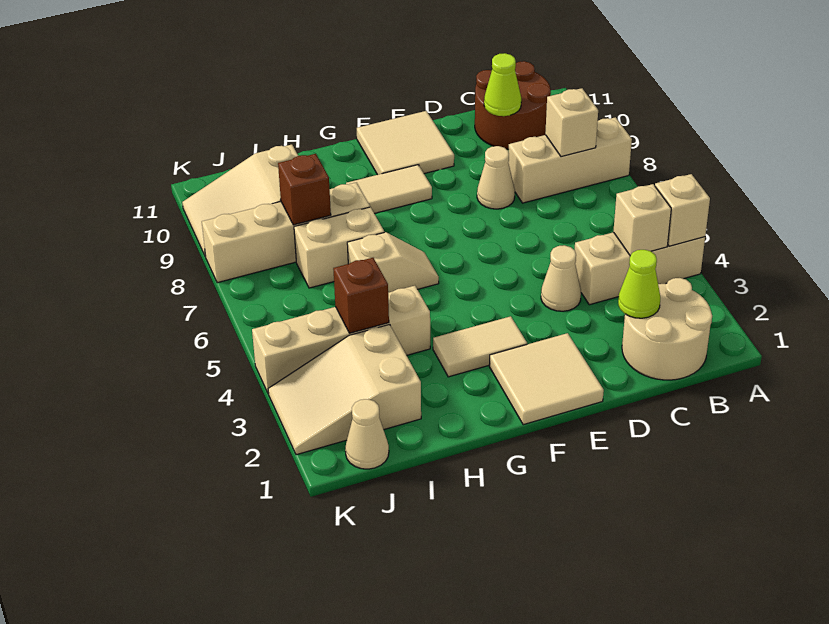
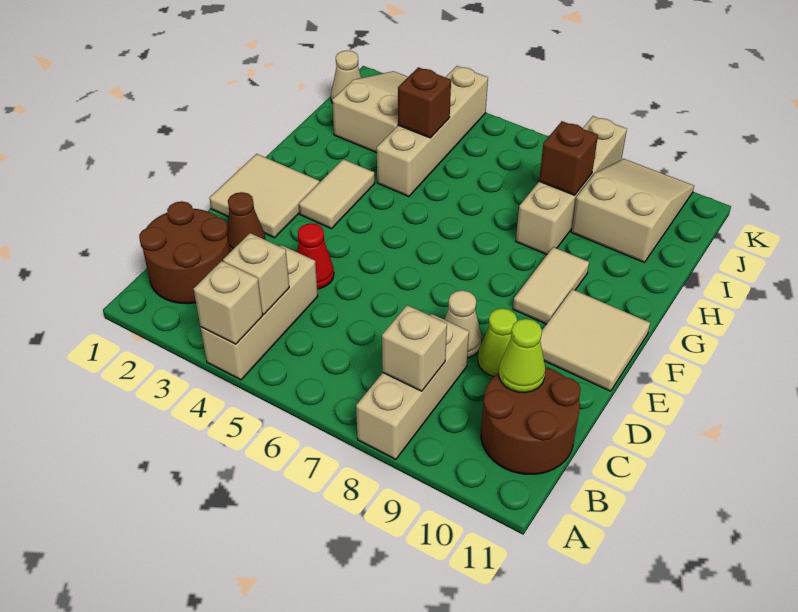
tan 2x2 round brick [622,278,712,380] -> brown 2x2 round brick [139,201,230,304]
lime 1x1 cone [618,250,660,318] -> lime 1x1 cone moved to [478,308,517,376]
none -> brown 1x1 cone [227,192,265,252]
tan 1x1 cone [541,245,581,311] -> red 1x1 cone [297,223,334,289]
tan 1x2 slope [347,232,439,293] -> none
tan 1x2 brick [294,207,384,288] -> none

